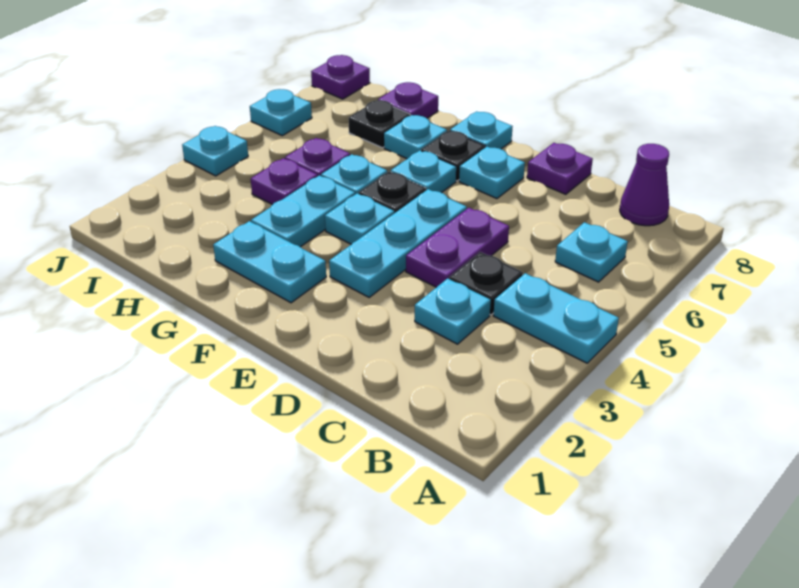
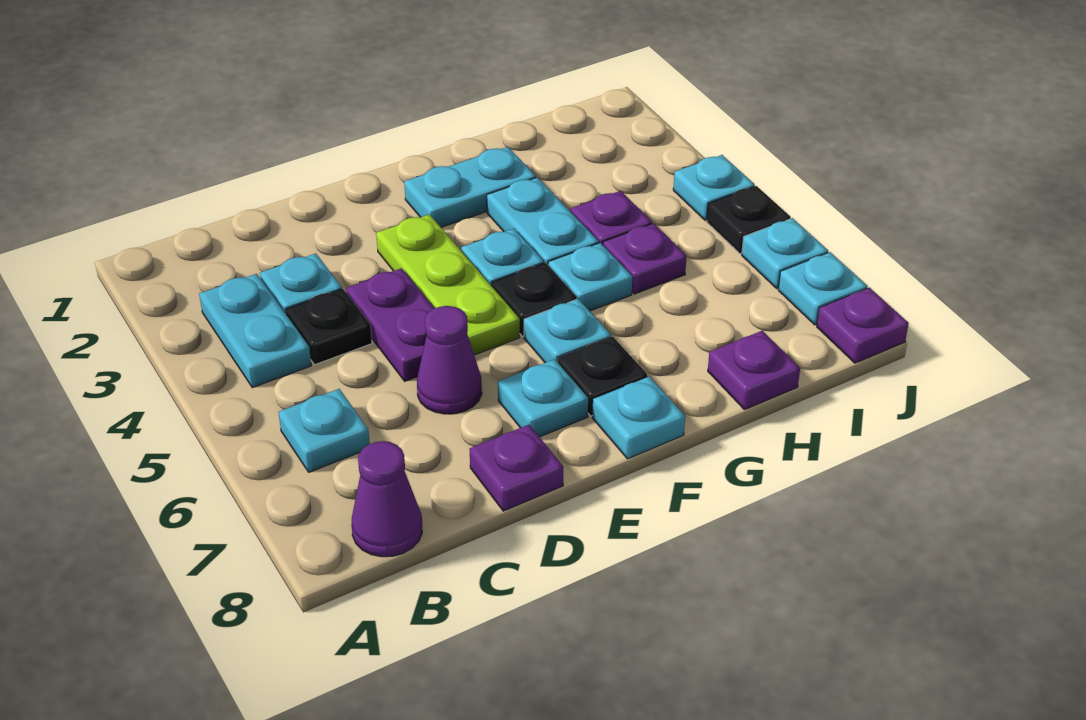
cyan 1x2 plate [493,273,619,363] -> cyan 1x2 plate turned to [199,274,311,388]
none -> purple 1x1 cone [417,306,482,414]
cyan 1x3 plate [329,189,467,297] -> lime 1x3 plate [376,214,520,355]
cyan 1x1 plate [384,115,447,159] -> cyan 1x1 plate moved to [778,252,867,325]
black 1x1 plate [348,100,410,148] -> black 1x1 plate moved to [707,186,791,254]

